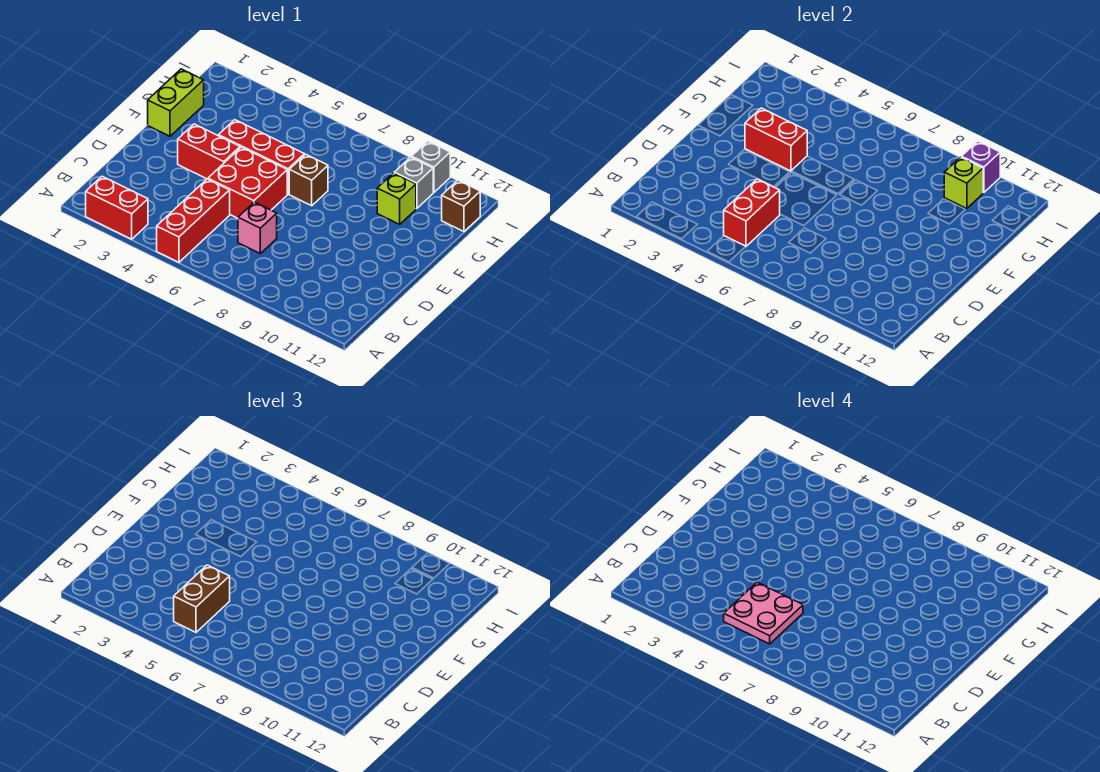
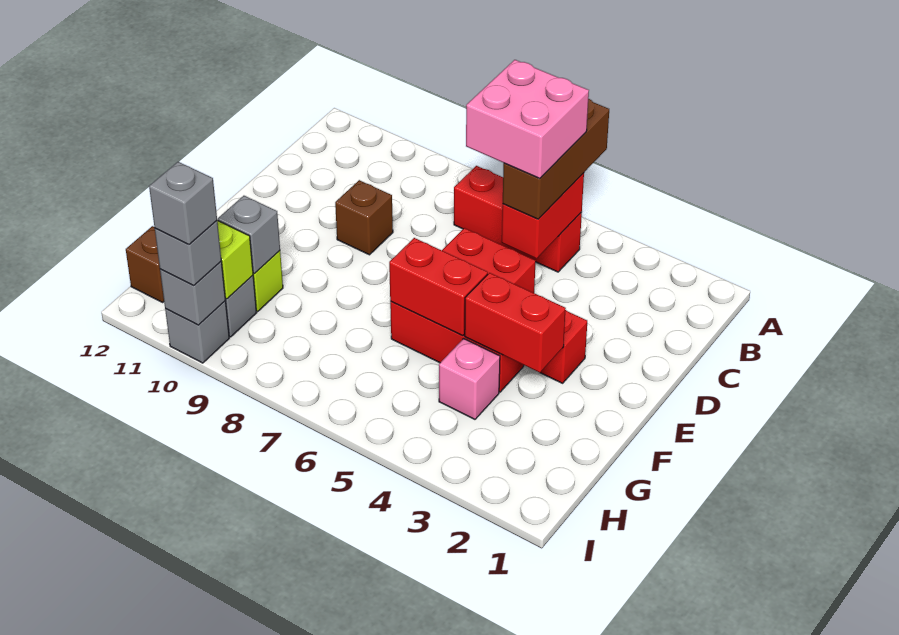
red 1x2 brick [86,176,148,239] -> red 1x2 brick moved to [389,238,488,336]
red 1x3 brick [157,179,230,262] -> red 1x3 brick turned to [454,166,582,272]
brown 1x2 brick [174,565,230,632] -> brown 1x3 brick [503,99,609,219]
pink 2x2 plate [724,582,803,644] -> pink 2x2 brick [466,60,589,178]
pink 1x1 brick [238,202,277,253] -> pink 1x1 brick moved to [439,339,500,419]
lime 1x2 brick [148,69,204,136] -> none
brown 1x1 brick [289,154,328,206] -> brown 1x1 brick moved to [335,180,393,255]
none -> grey 1x1 brick [218,196,280,274]
purple 1x1 brick [962,141,1000,193] -> grey 1x1 brick [160,262,225,325]
none -> grey 1x1 brick [155,221,221,286]
none -> grey 1x1 brick [149,162,217,244]

